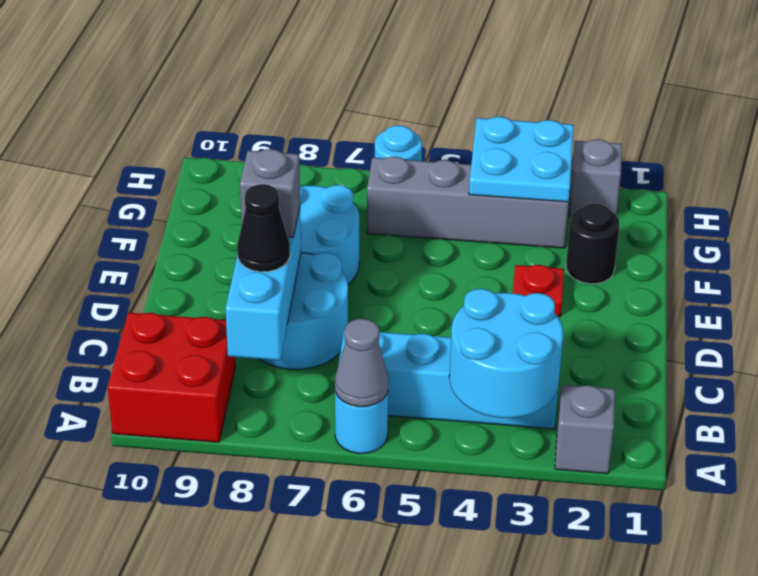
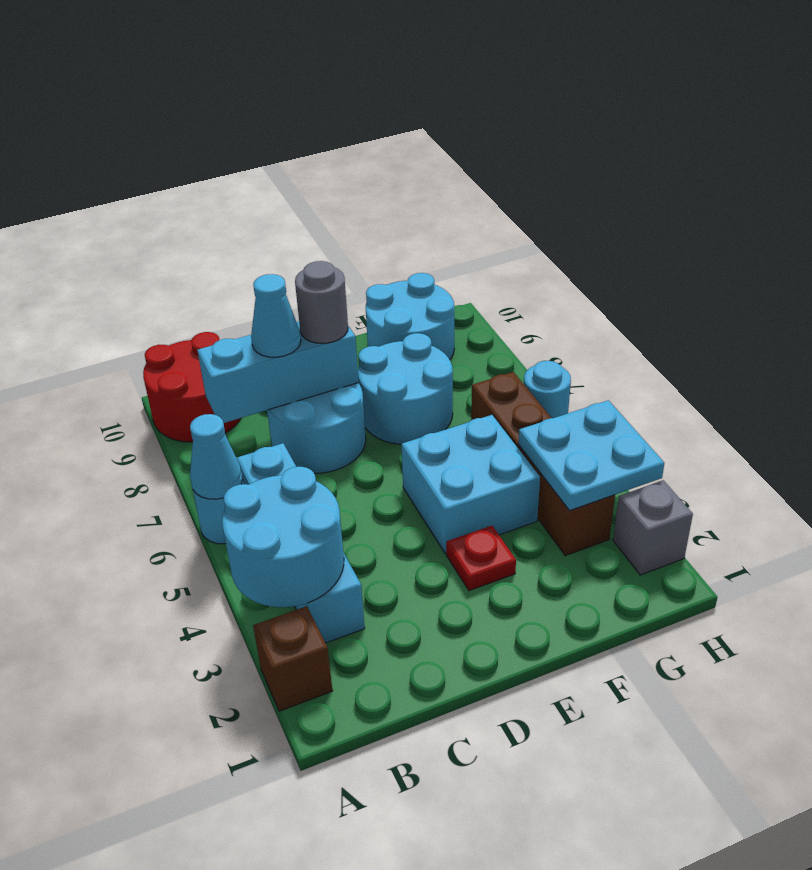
grey 1x1 brick [555,385,615,474] -> brown 1x1 brick [253,606,332,711]
grey 1x1 cone [335,319,389,407] -> cyan 1x1 cone [190,414,243,499]
red 2x2 brick [108,313,235,442] -> red 2x2 round brick [143,332,241,442]
black 1x1 cone [237,184,290,272] -> cyan 1x1 cone [251,274,301,357]
grey 1x1 brick [240,149,300,237] -> grey 1x1 round brick [295,261,348,343]
none -> cyan 2x2 brick [401,415,540,554]
black 1x1 round brick [566,204,620,284] -> none
none -> cyan 2x2 round brick [366,273,454,360]
grey 1x4 brick [367,157,569,248] -> brown 1x4 brick [471,372,615,556]

